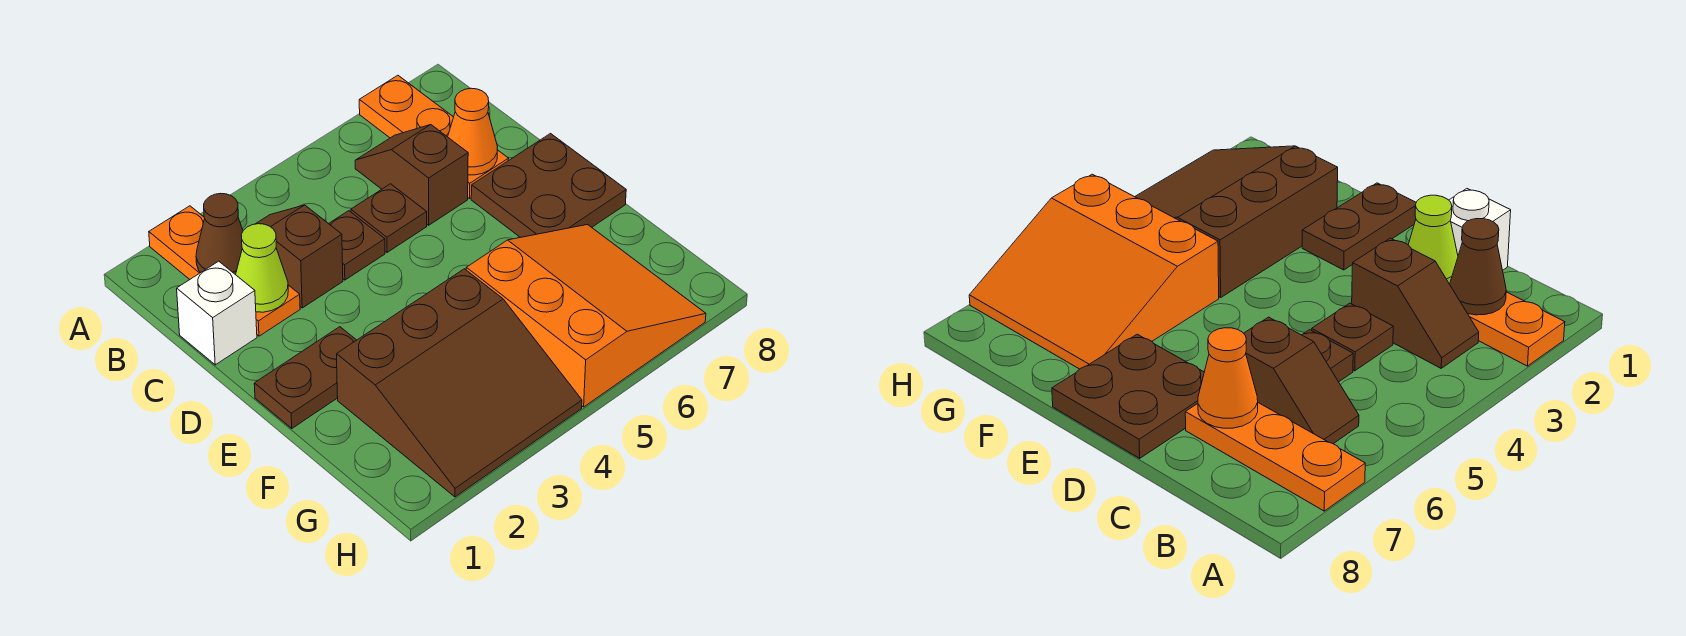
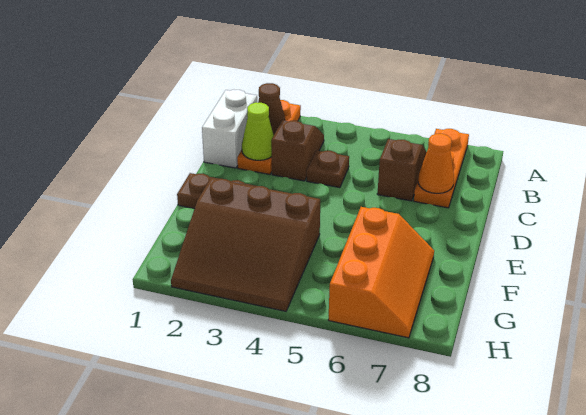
white 1x1 brick [177,261,257,365] -> white 1x2 brick [202,90,257,168]
brown 1x1 plate [351,184,427,252] -> none
brown 2x2 plate [471,134,626,237] -> none
orange 3x3 slope [466,225,706,407] -> orange 2x3 slope [328,207,434,338]

